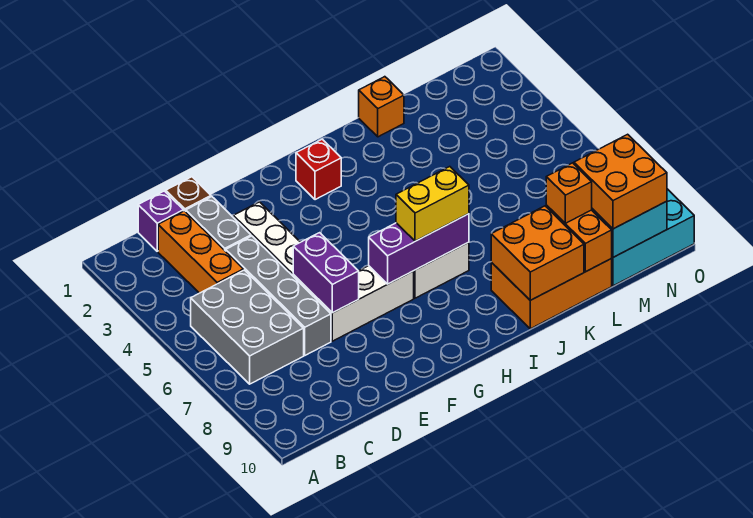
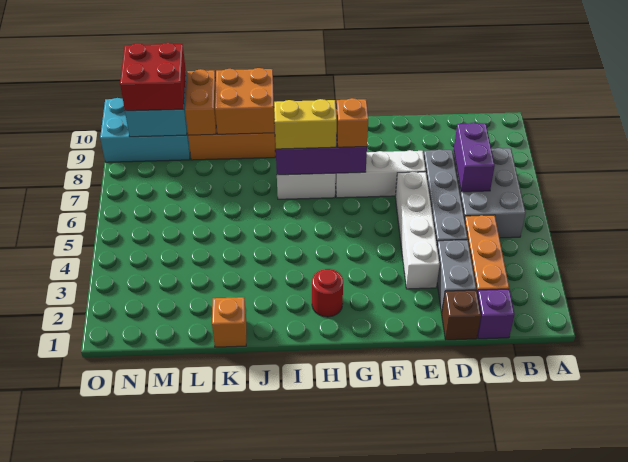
purple 1x2 brick [293,233,359,313] -> purple 1x2 brick moved to [454,123,495,192]
red 1x1 brick [296,139,341,200] -> red 1x1 round brick [312,269,343,317]
orange 1x1 brick [546,163,592,223] -> orange 1x1 brick moved to [336,98,368,147]
orange 2x2 brick [574,134,667,229] -> red 2x2 brick [120,43,186,111]

